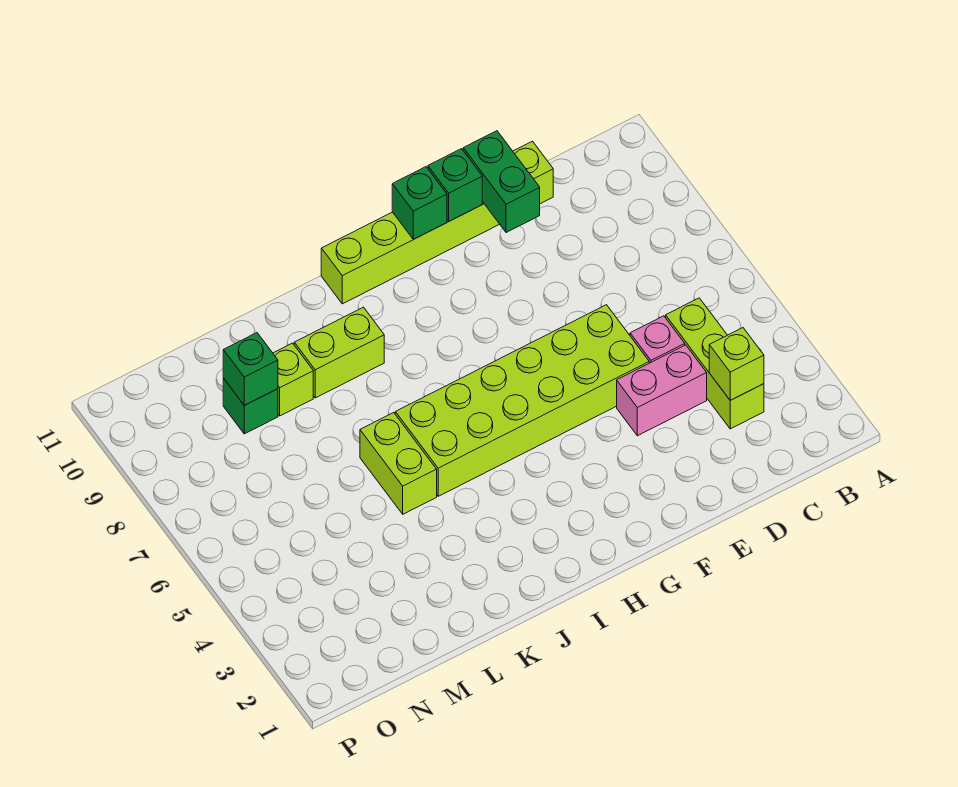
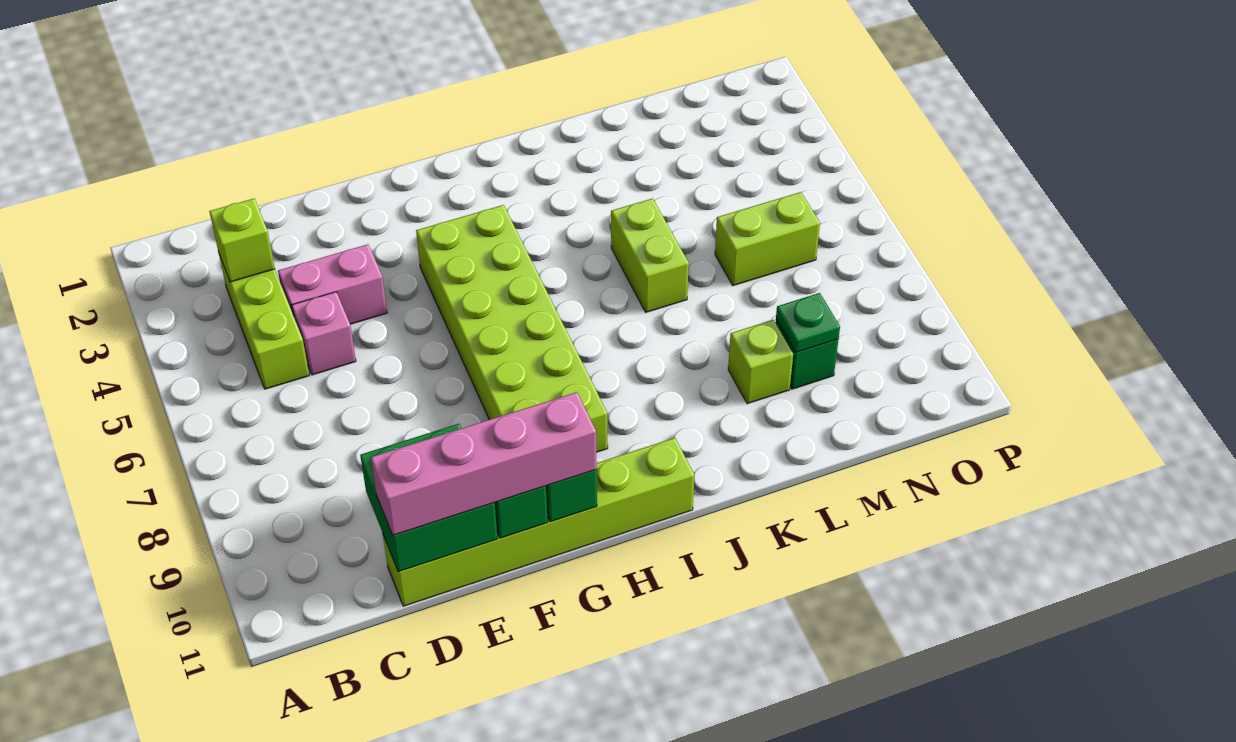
none -> pink 1x4 brick [371,392,597,535]
lime 2x6 brick [395,305,649,496] -> lime 2x6 brick turned to [416,205,608,452]
green 1x2 brick [463,131,540,233] -> green 2x2 brick [360,424,497,572]
lime 1x2 brick [294,307,384,398] -> lime 1x2 brick moved to [715,192,820,286]
green 1x1 brick [223,333,278,405] -> green 1x1 plate [776,293,840,352]

